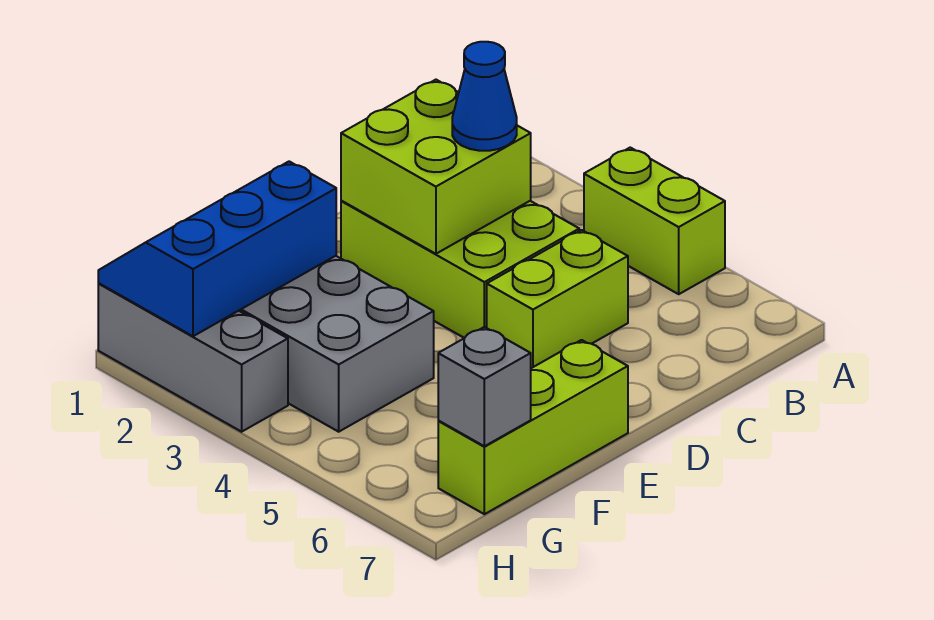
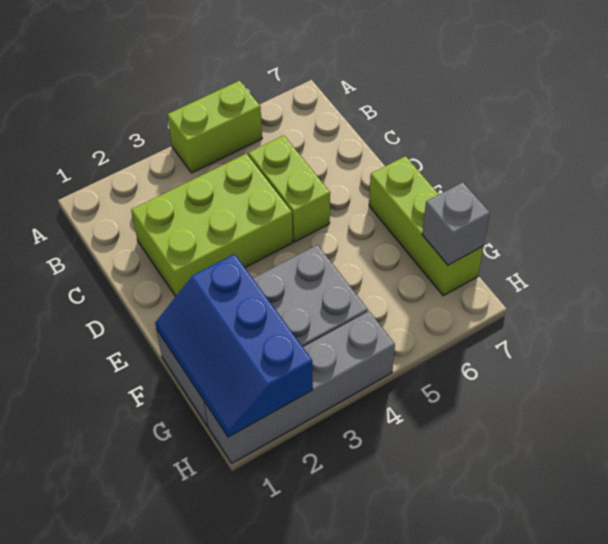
lime 2x2 brick [341,80,531,254] -> none
blue 1x1 cone [452,42,517,151] -> none
grey 1x3 brick [98,284,288,432] -> grey 1x4 brick [204,311,395,463]

